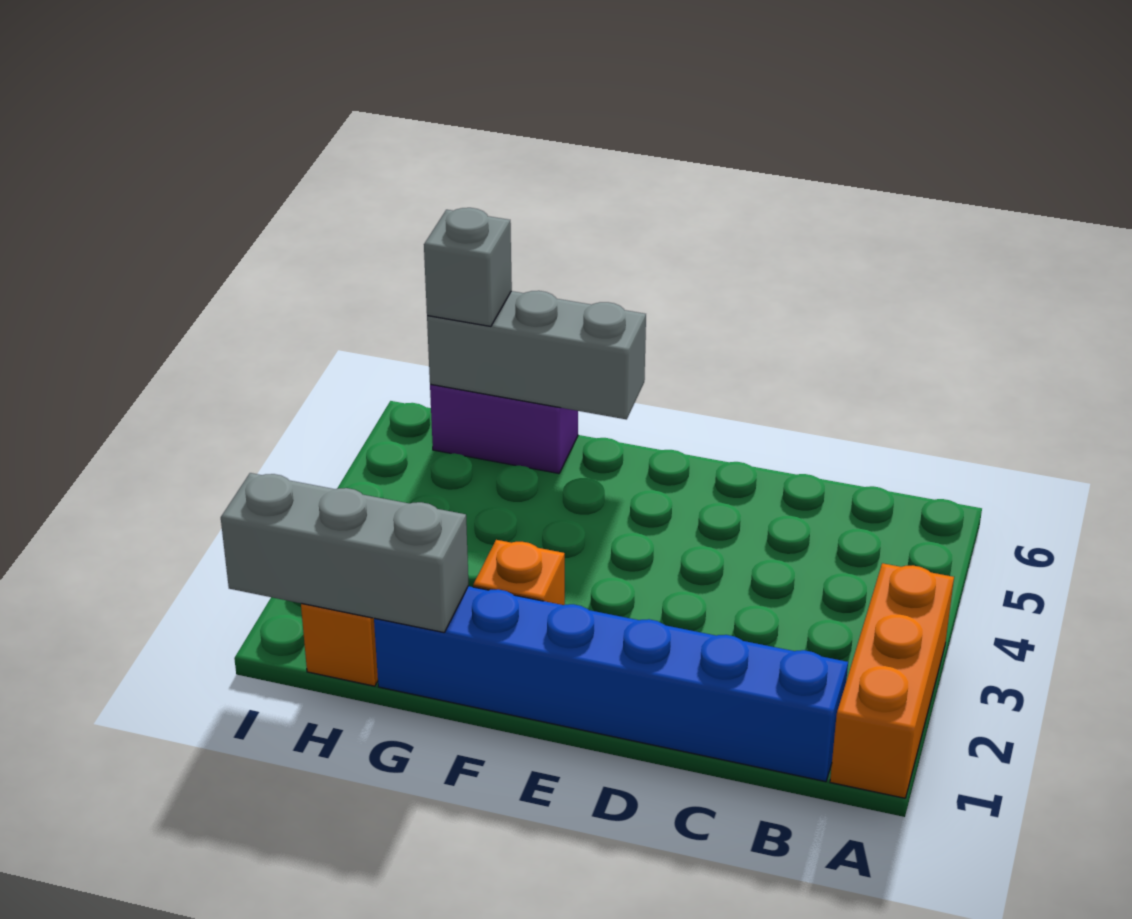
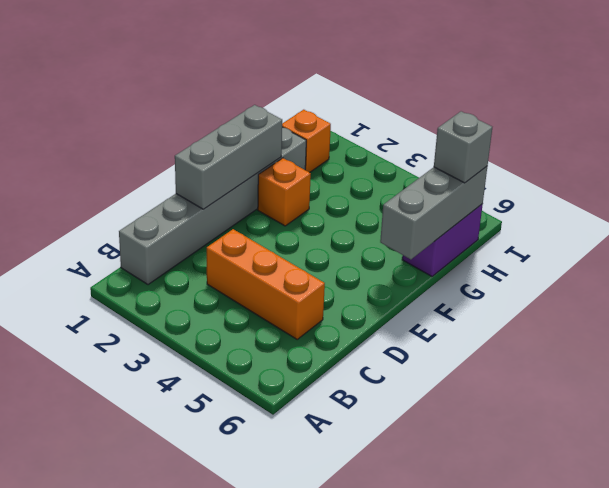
orange 1x3 brick [830,563,954,798] -> orange 1x3 brick moved to [207,229,325,339]
blue 1x6 brick [374,586,848,782] -> grey 1x6 brick [119,128,306,285]
grey 1x3 brick [221,473,469,632] -> grey 1x3 brick moved to [175,105,283,209]

